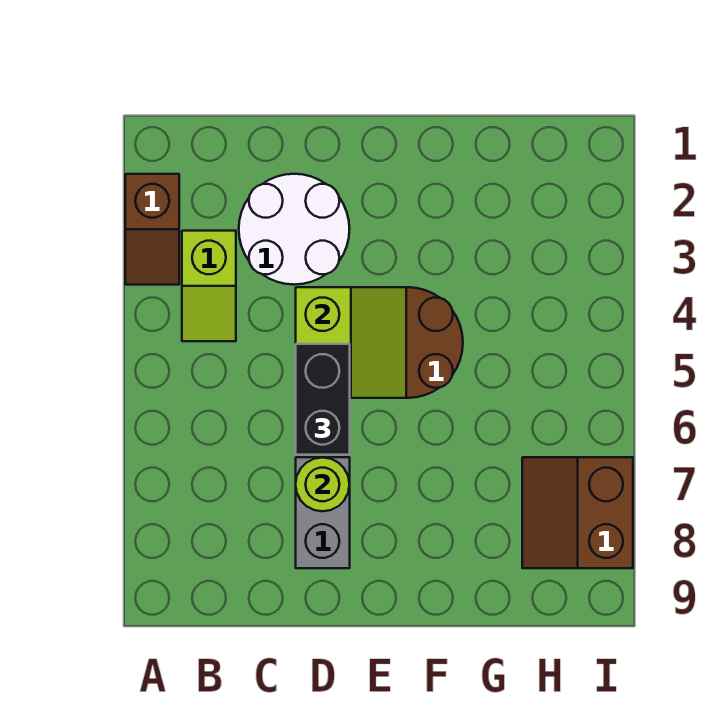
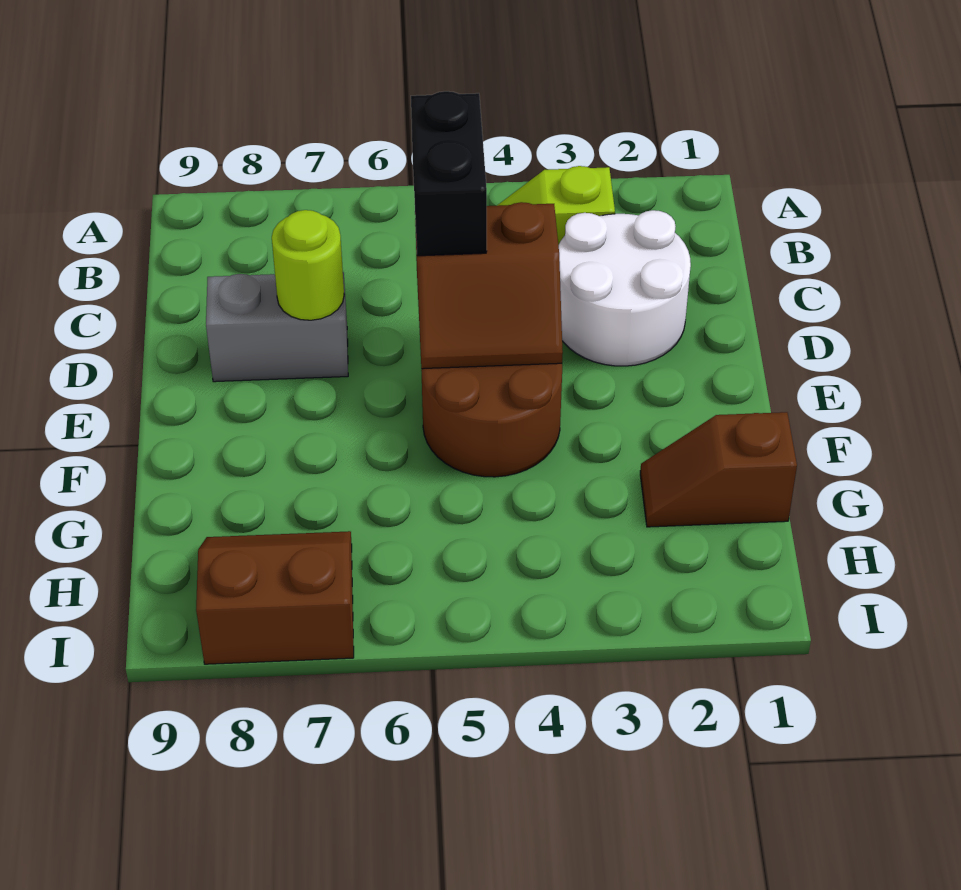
brown 1x2 slope [125,174,179,285] -> brown 1x2 slope moved to [640,412,797,527]
lime 2x2 slope [296,287,406,398] -> brown 2x2 slope [415,202,563,369]
black 1x2 brick [296,344,350,455] -> black 1x2 brick turned to [411,91,487,256]

